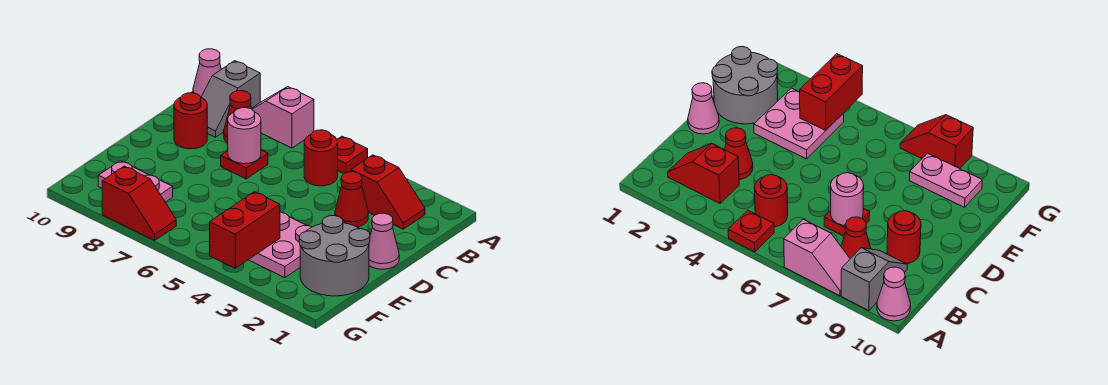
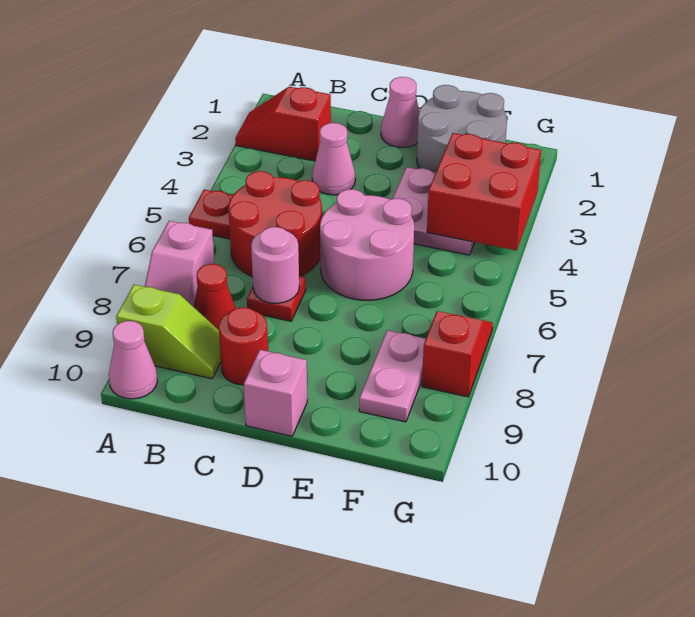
grey 1x2 slope [201,61,260,137] -> lime 1x2 slope [116,285,221,379]
red 1x2 slope [351,155,425,229] -> red 1x2 slope turned to [235,87,331,161]
red 1x1 round brick [304,130,338,186] -> red 2x2 round brick [228,171,322,277]
red 1x1 cone [335,172,368,227] -> pink 1x1 cone [312,123,355,195]
none -> pink 2x2 round brick [320,189,414,300]
none -> pink 1x1 brick [244,350,307,436]
red 1x2 brick [210,192,280,268] -> red 2x2 brick [427,133,541,251]

